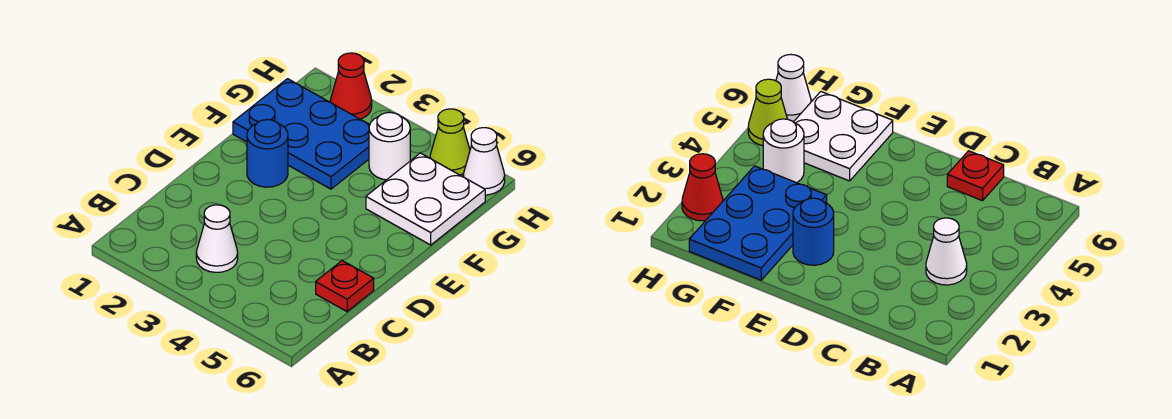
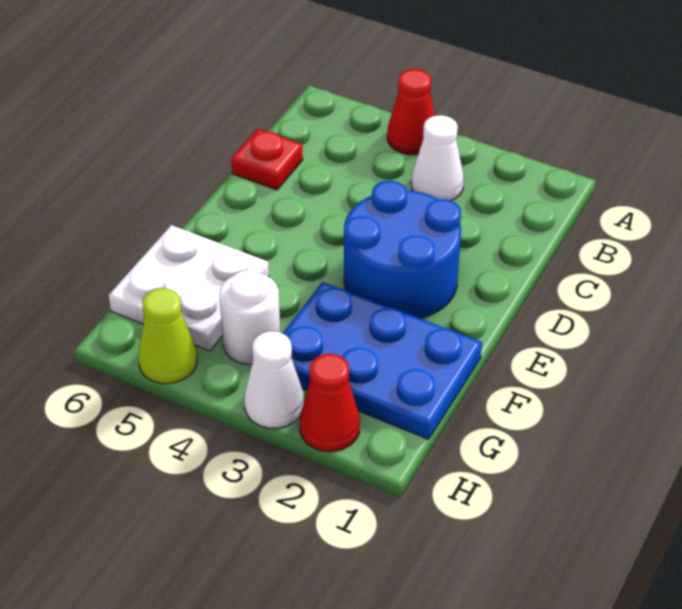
none -> red 1x1 cone [387,69,435,155]
blue 1x1 round brick [247,120,288,187] -> blue 2x2 round brick [344,181,461,318]
white 1x1 cone [463,128,505,195] -> white 1x1 cone moved to [244,332,304,428]

